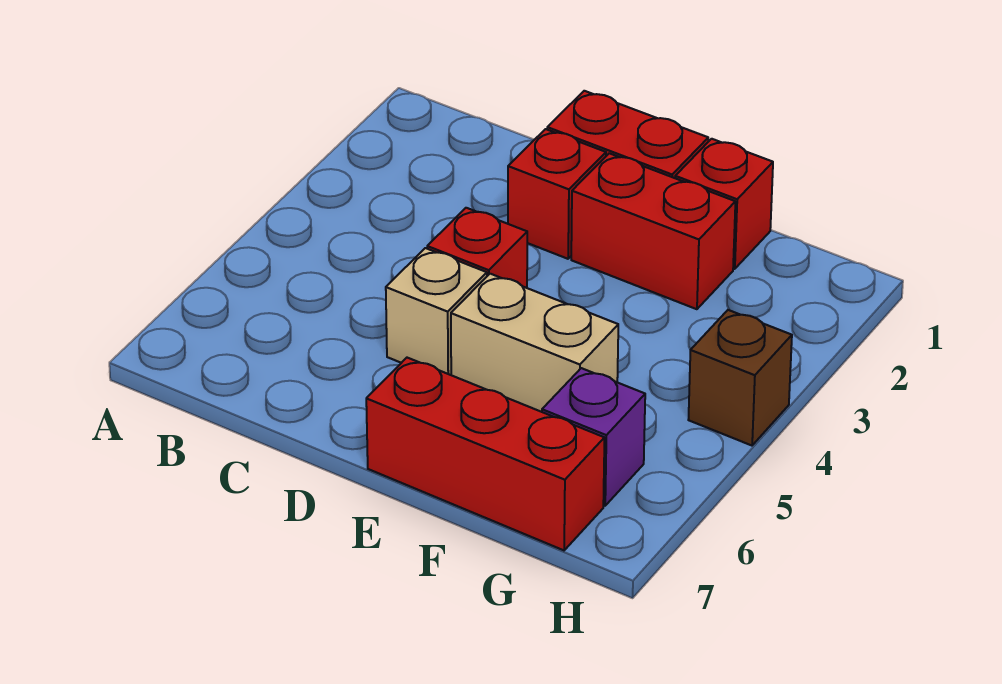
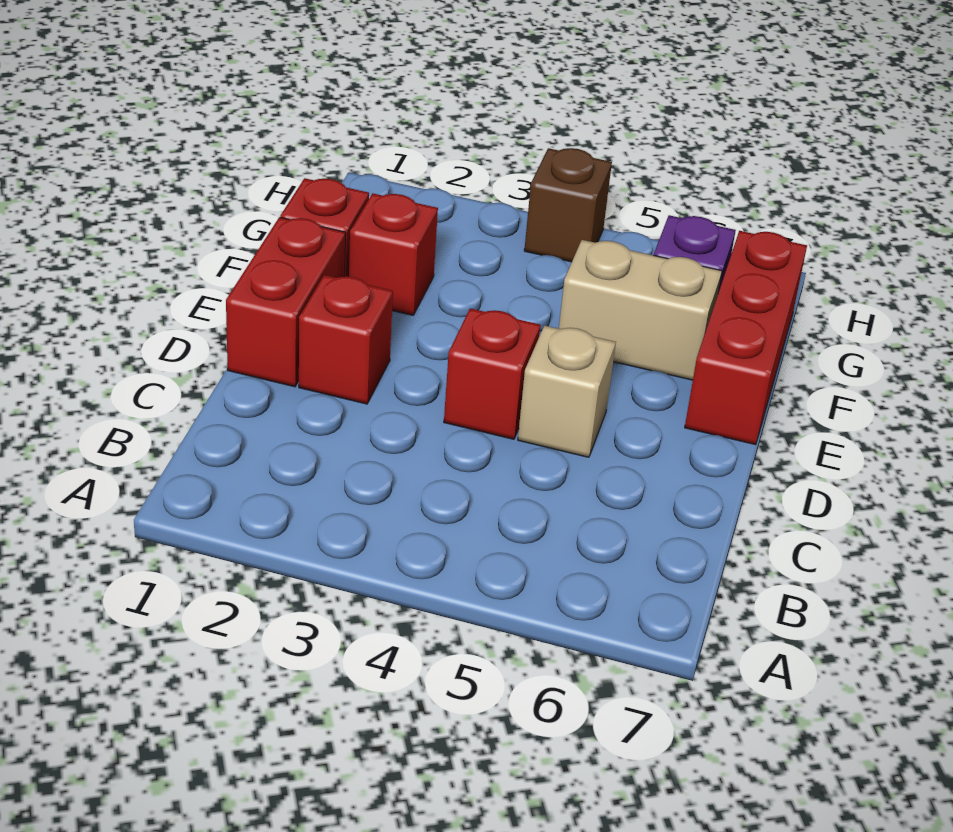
red 1x2 brick [571,153,735,309] -> red 1x1 brick [349,193,438,315]
tan 1x2 brick [451,274,618,412] -> tan 1x2 brick turned to [559,240,722,380]

